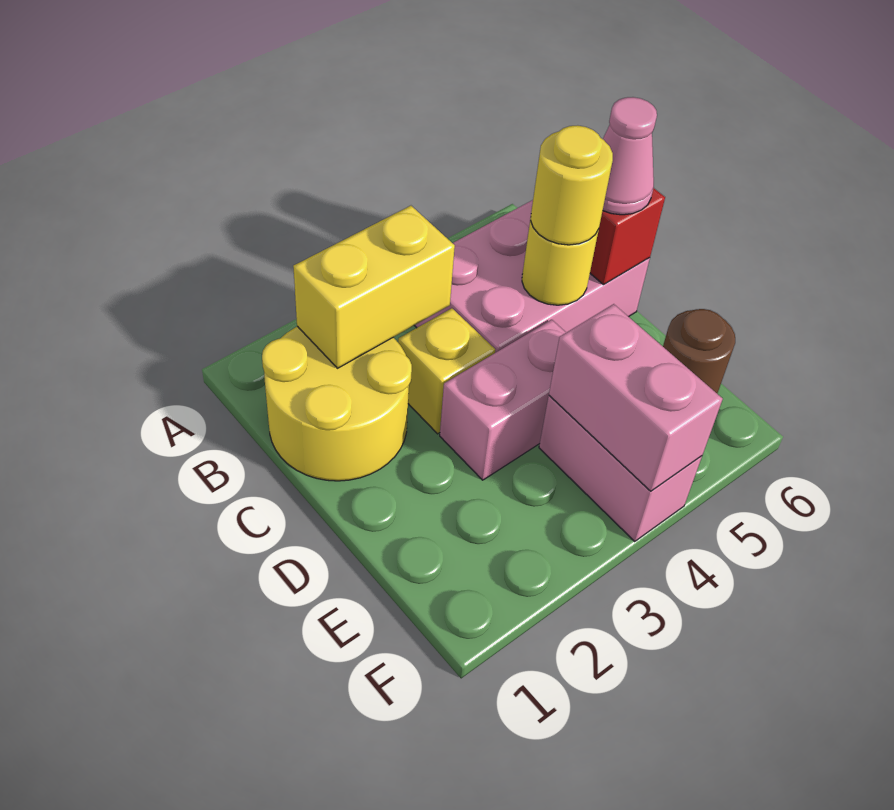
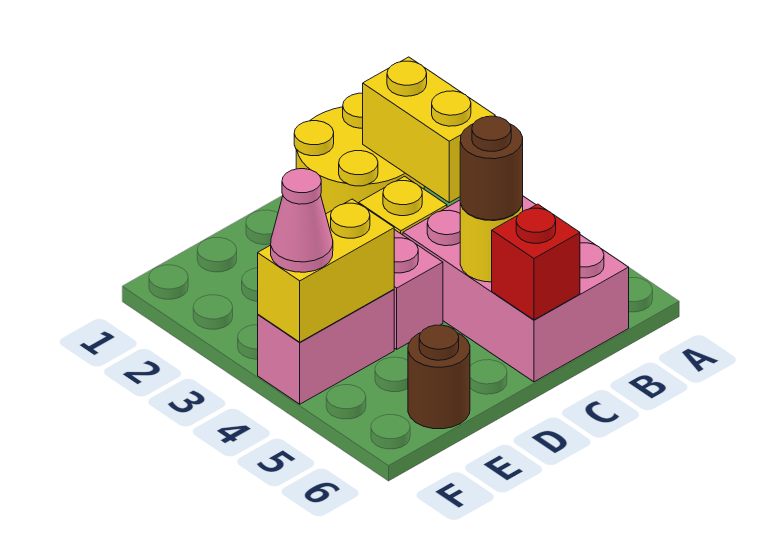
yellow 1x1 round brick [530,125,613,245] -> brown 1x1 round brick [460,116,523,220]
pink 1x1 cone [603,97,657,215] -> pink 1x1 cone moved to [271,169,333,272]
pink 1x2 brick [549,304,723,491] -> yellow 1x2 brick [258,199,394,342]

